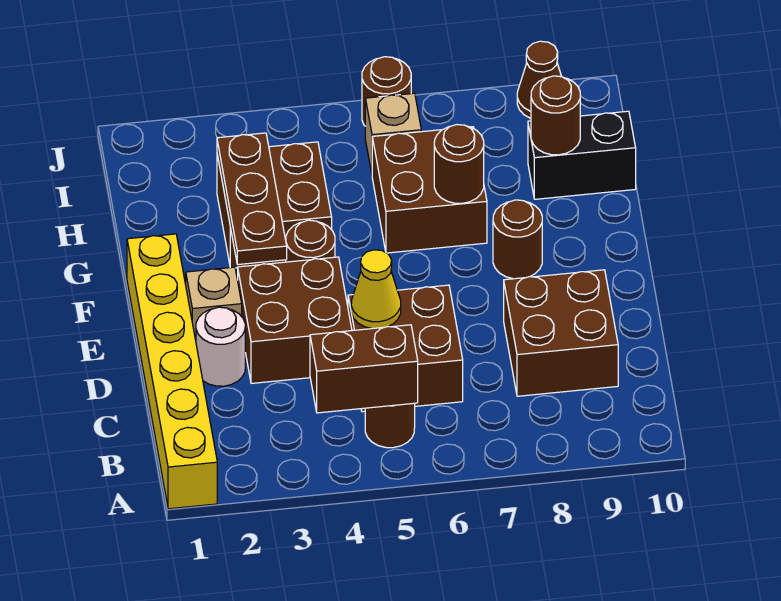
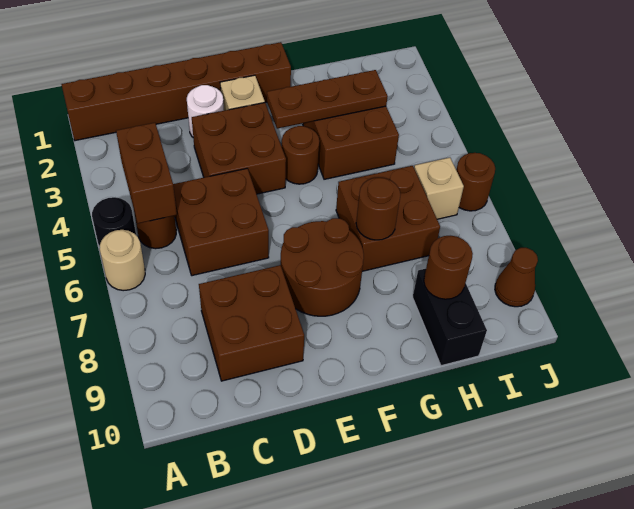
yellow 1x6 brick [127,234,217,509] -> brown 1x6 brick [61,42,291,141]
none -> black 1x1 round brick [92,197,136,247]
none -> tan 1x1 round brick [100,230,145,291]
yellow 1x1 cone [351,250,401,329] -> none
brown 1x1 round brick [493,200,542,279] -> brown 2x2 round brick [281,218,364,316]

